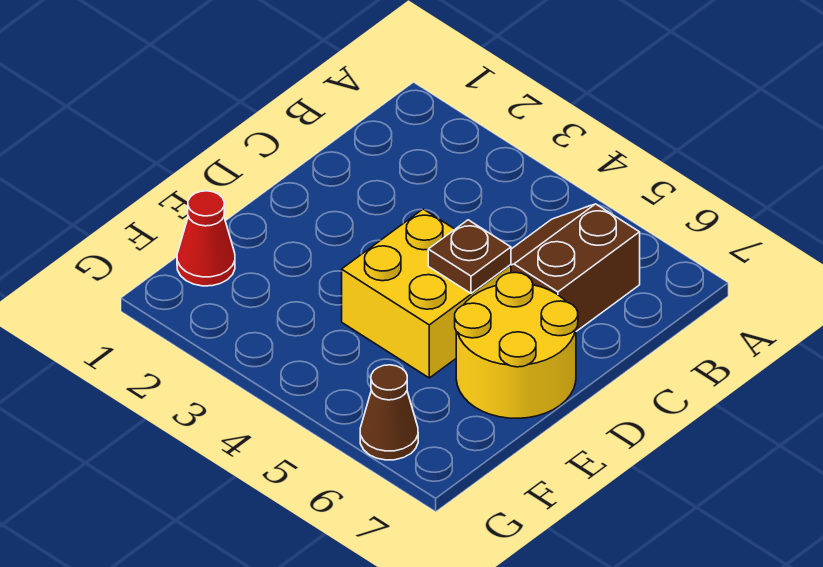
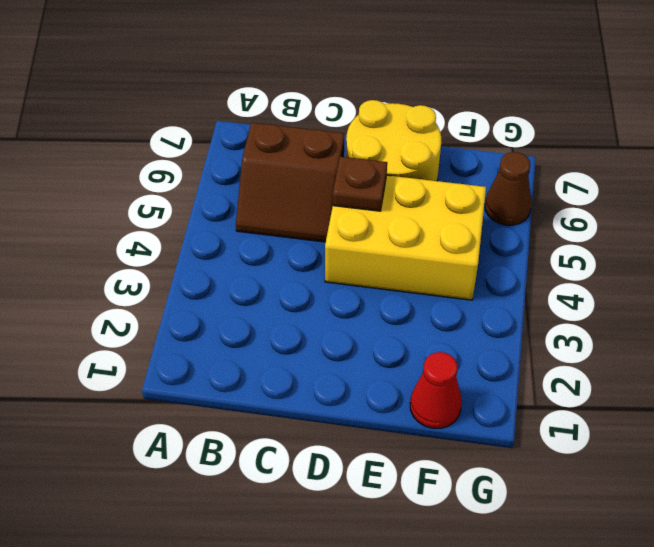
yellow 2x2 brick [342,209,511,378] -> yellow 2x3 brick [325,175,486,300]

